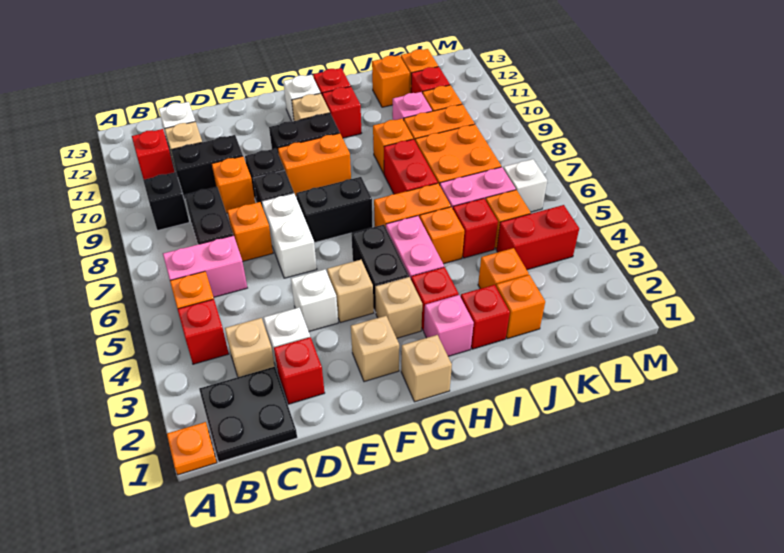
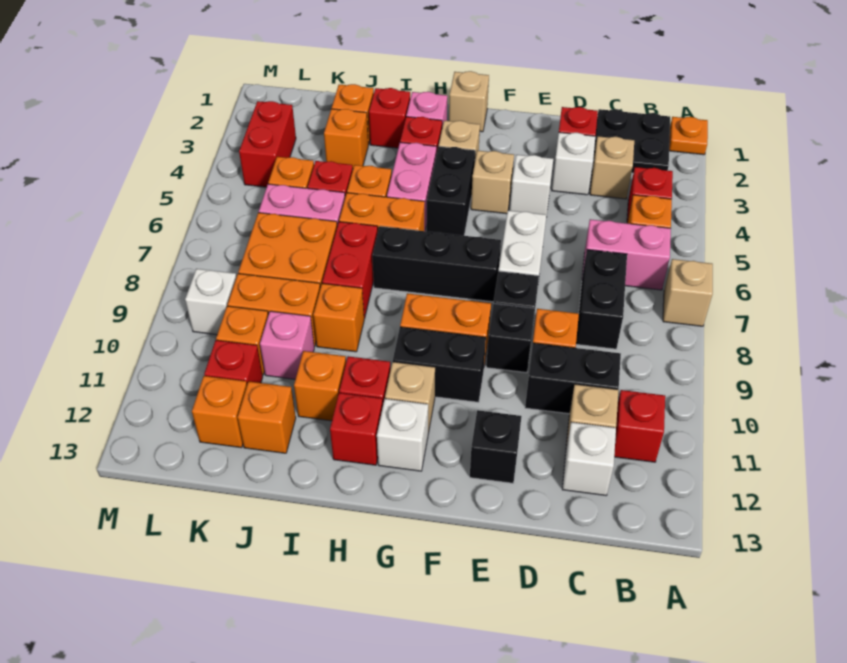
black 1x1 brick [143,172,189,231] -> black 1x1 brick moved to [470,410,521,483]
orange 1x1 brick [227,202,273,261] -> orange 1x1 brick moved to [294,351,346,421]
tan 1x1 brick [351,316,399,382] -> tan 1x1 brick moved to [663,259,713,326]
black 1x2 brick [296,177,373,243] -> black 1x3 brick [372,226,501,302]
red 1x2 brick [497,205,579,270] -> red 1x2 brick turned to [239,101,296,187]
white 1x1 brick [503,159,547,212] -> white 1x1 brick moved to [185,269,236,335]

